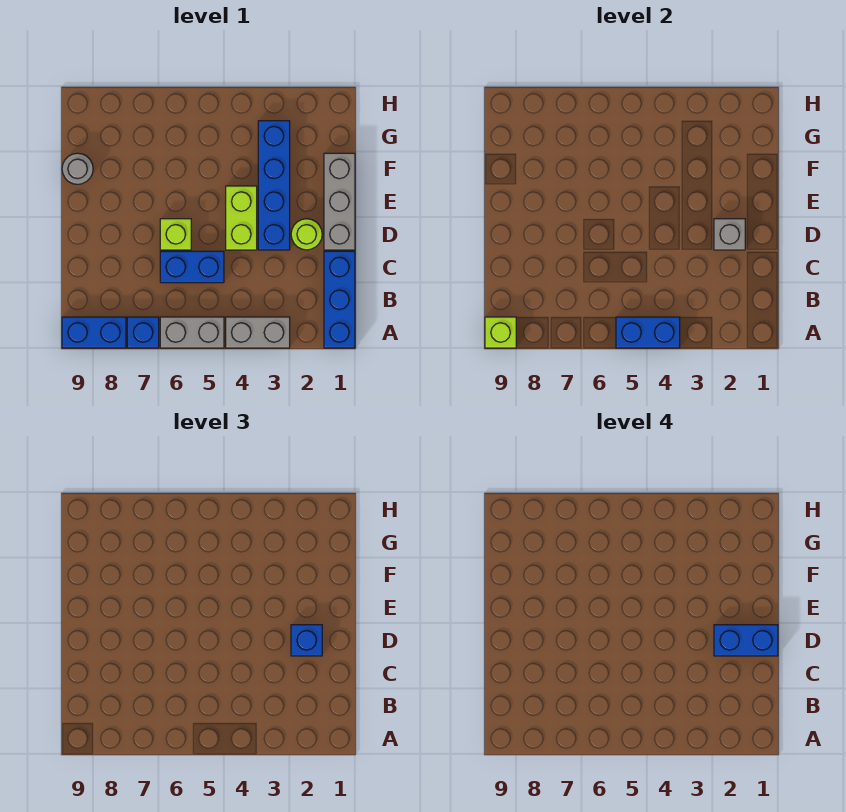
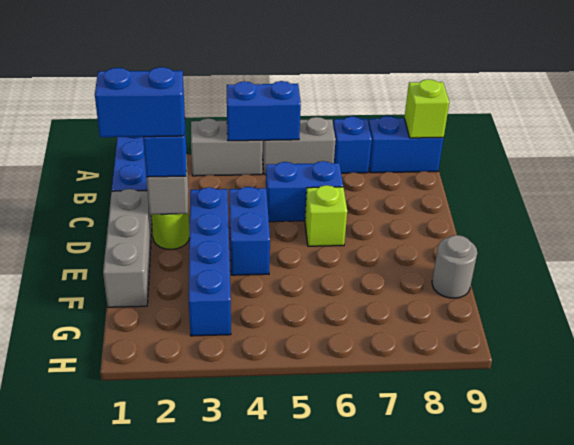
lime 1x2 brick [226,186,257,250] -> blue 1x2 brick [229,187,270,275]

